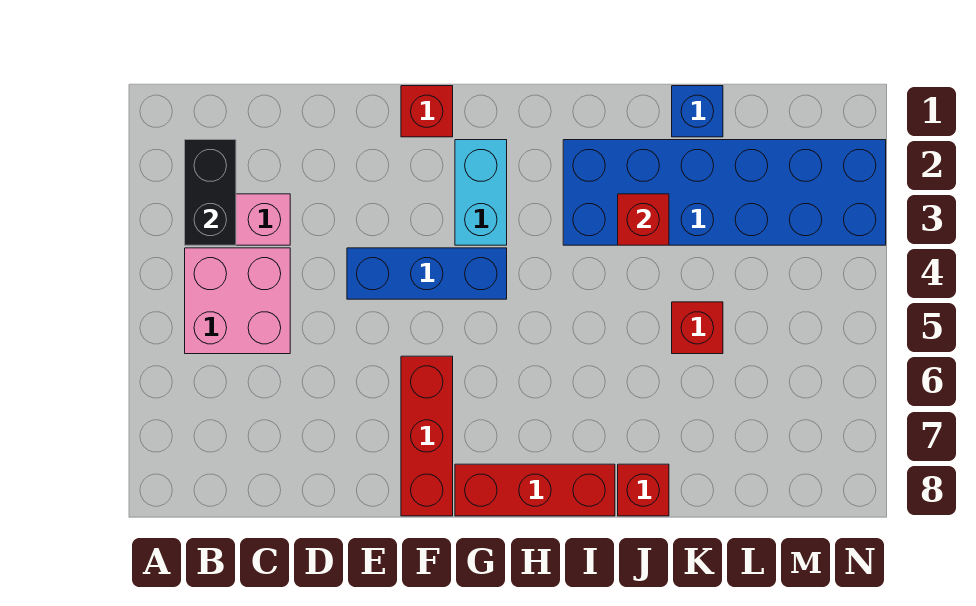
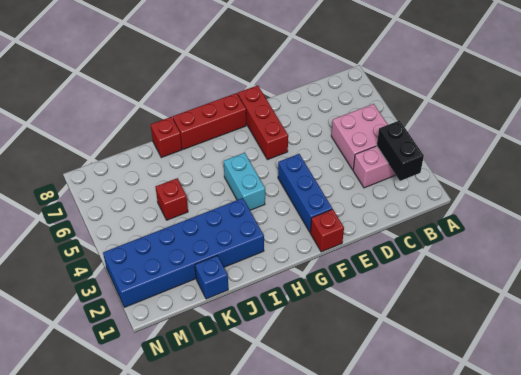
blue 1x3 brick [347,248,507,299] -> blue 1x3 brick turned to [278,154,332,232]
cyan 1x2 brick [455,140,507,245] -> cyan 1x2 brick moved to [224,153,265,210]
red 1x1 brick [618,194,669,245] -> none

